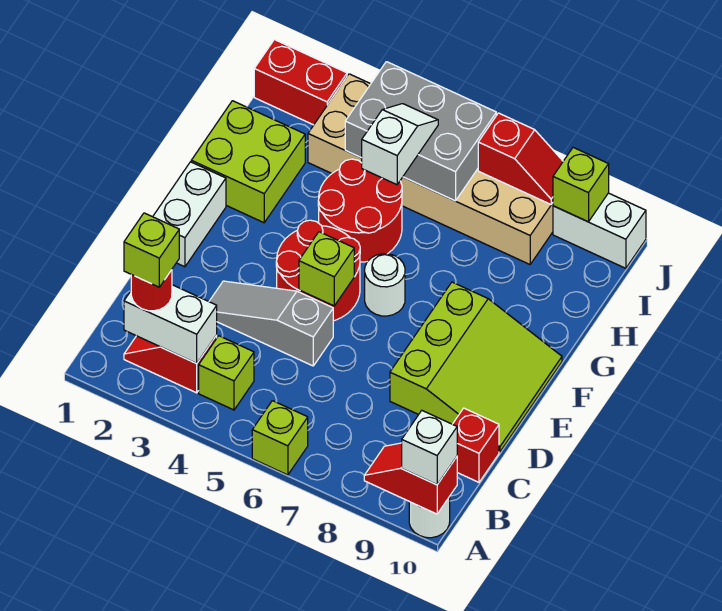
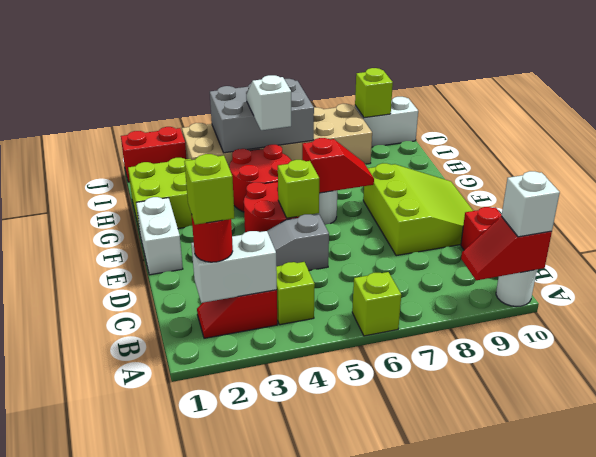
red 1x2 slope [478,113,563,204] -> red 1x2 slope moved to [302,138,374,193]

